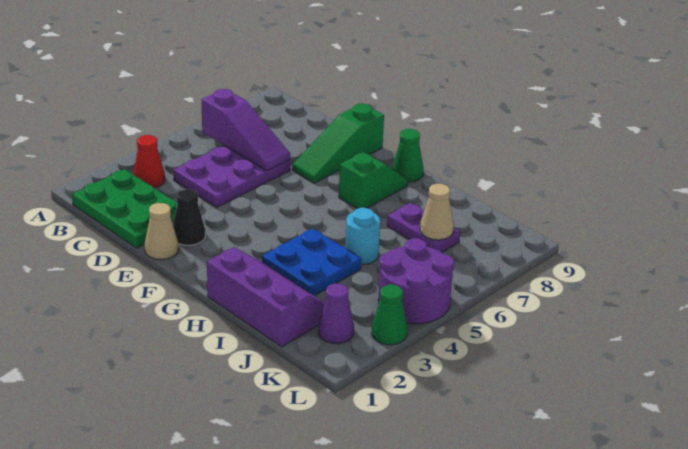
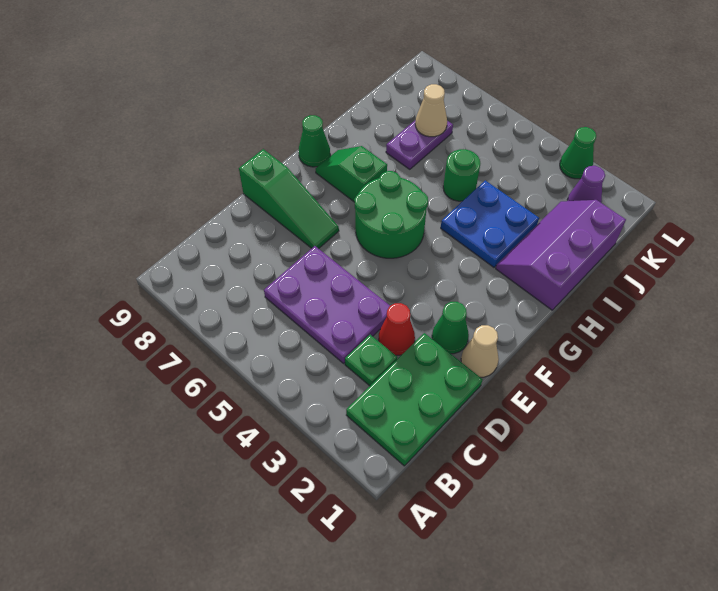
red 1x1 cone [133,135,165,188] -> red 1x1 cone moved to [379,303,415,355]
purple 1x3 slope [201,89,290,171] -> none
none -> green 1x1 plate [345,335,397,386]
black 1x1 cone [173,189,205,245] -> green 1x1 cone [432,302,469,354]
none -> green 2x2 round brick [354,171,428,258]
cyan 1x1 round brick [345,208,380,264] -> green 1x1 round brick [443,149,480,201]
purple 2x2 round brick [378,238,454,324] -> none

